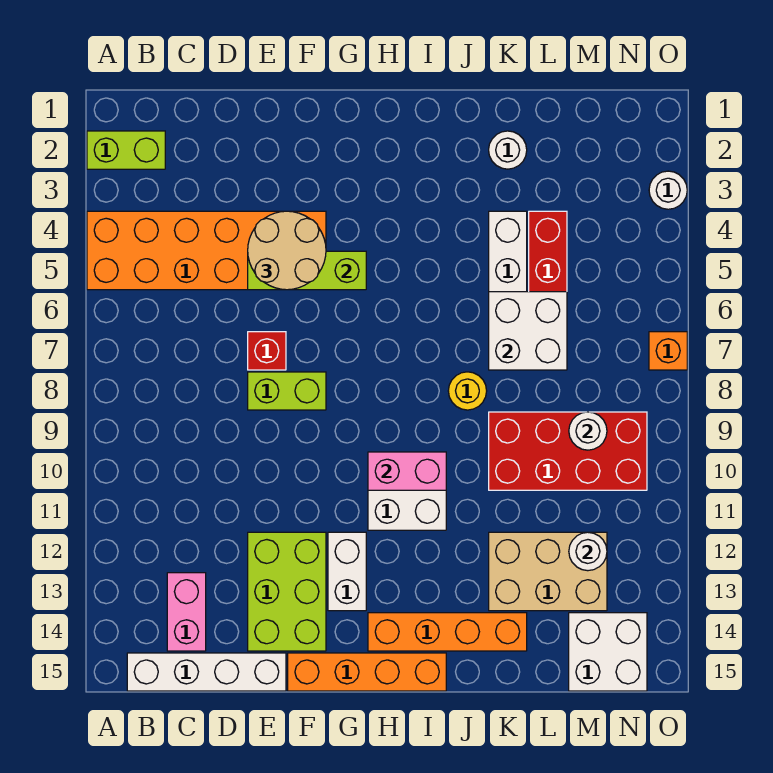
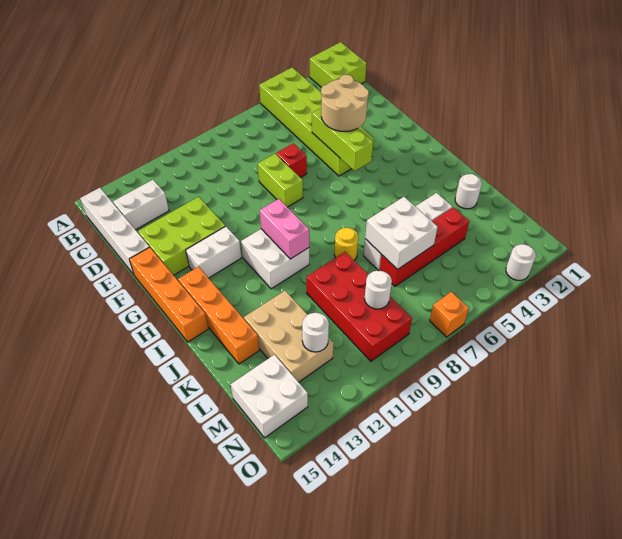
lime 1x2 brick [87,131,165,169] -> lime 2x2 brick [310,42,367,87]
orange 2x6 brick [87,211,326,290] -> lime 2x6 brick [259,67,374,176]
pink 1x2 brick [167,573,206,651] -> white 1x2 brick [113,180,169,230]

